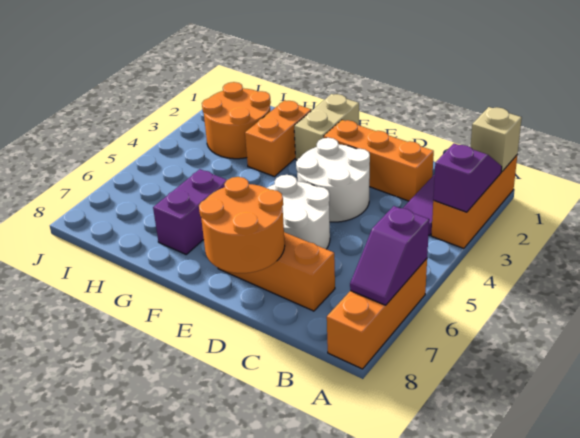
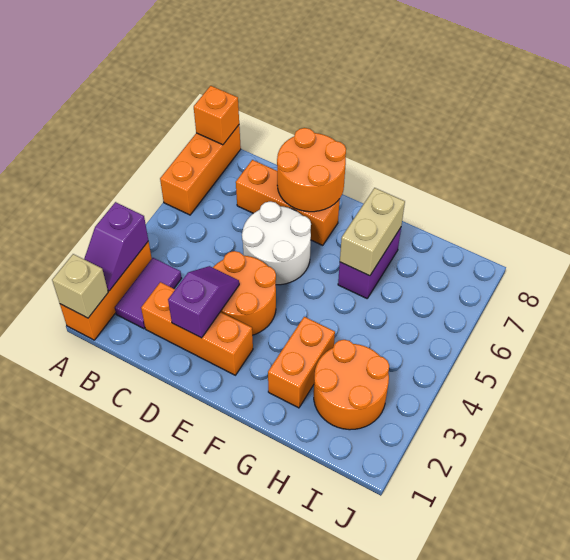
purple 1x2 slope [350,206,429,305] -> purple 1x2 slope moved to [168,266,239,338]
none -> orange 1x1 brick [194,86,239,145]
white 2x2 round brick [296,138,370,222] -> orange 2x2 round brick [213,251,276,335]
tan 1x2 brick [294,94,359,160] -> tan 1x2 brick moved to [340,188,405,276]

